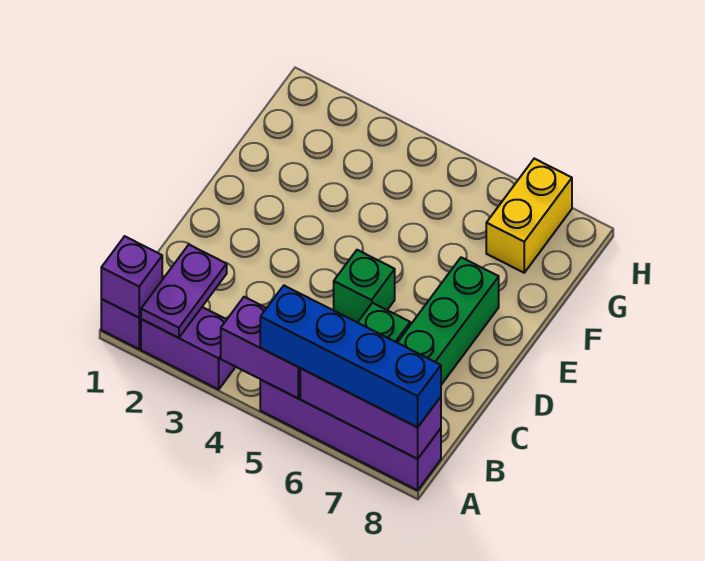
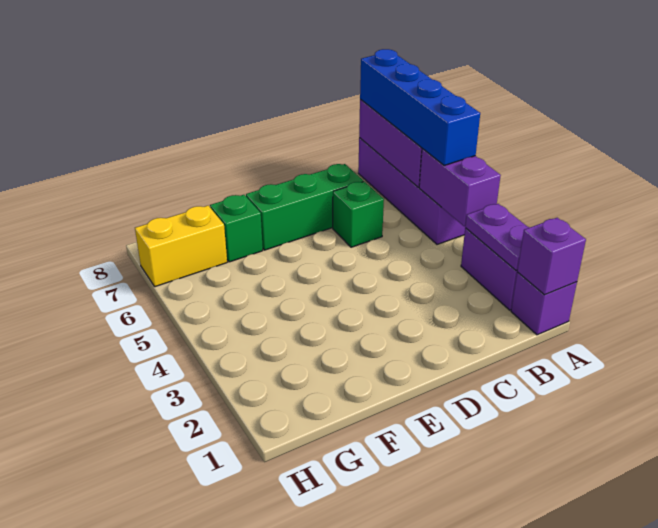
purple 1x2 plate [141,245,227,338] -> purple 1x2 plate turned to [465,204,530,270]
green 1x1 brick [334,250,395,323] -> green 1x1 brick moved to [210,195,263,262]

